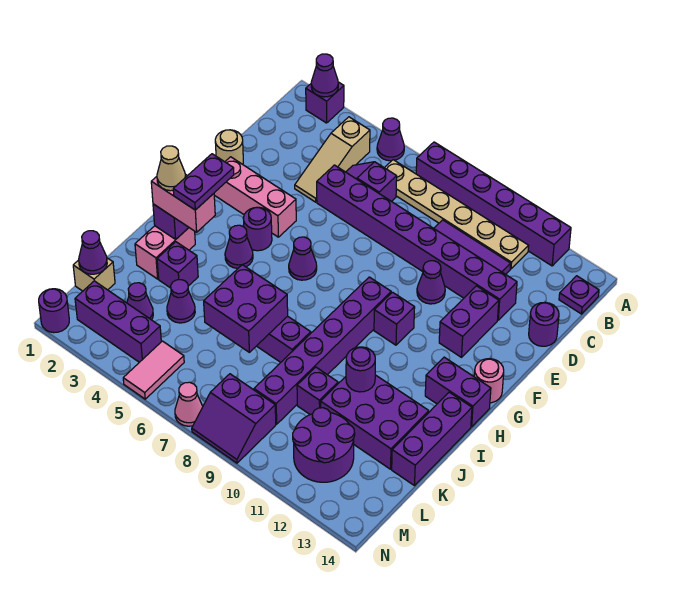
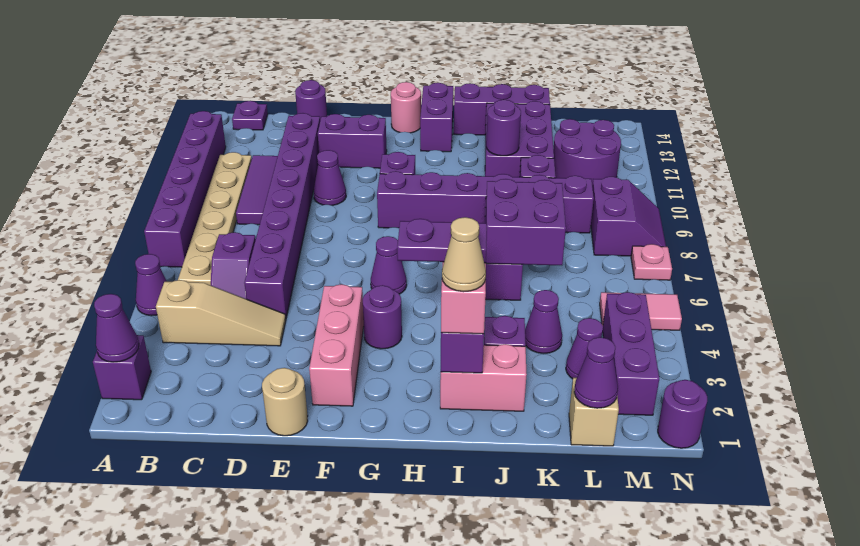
purple 1x1 cone [225,225,253,268] -> none
pink 1x1 cone [175,382,203,426] -> pink 1x1 plate [631,244,672,280]

